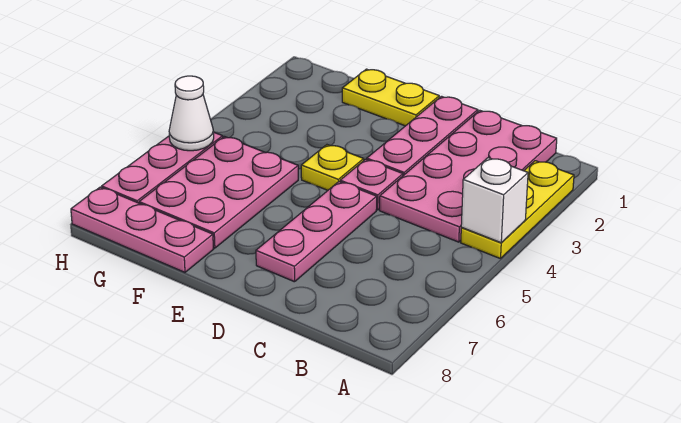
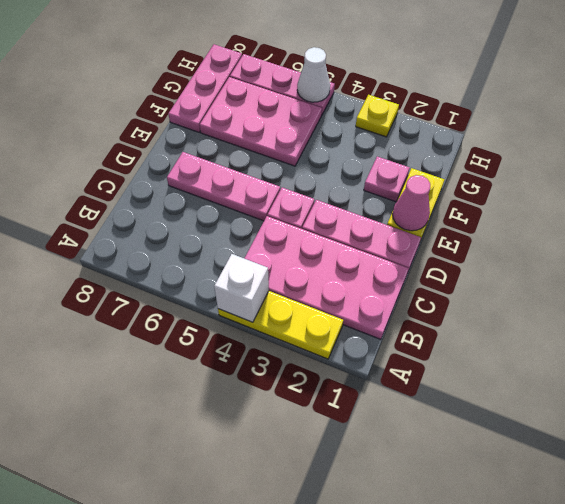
none -> pink 1x1 cone [393,175,430,231]
yellow 1x1 plate [301,145,364,190] -> yellow 1x1 plate moved to [356,95,399,137]
none -> pink 1x1 plate [364,157,409,202]

